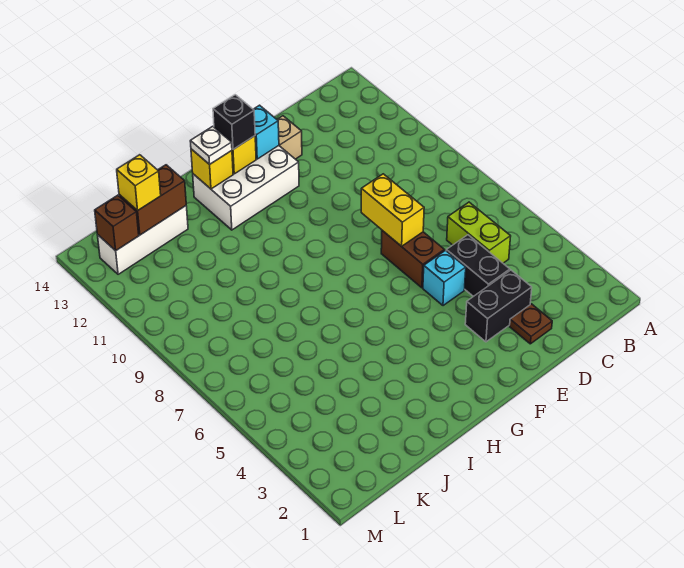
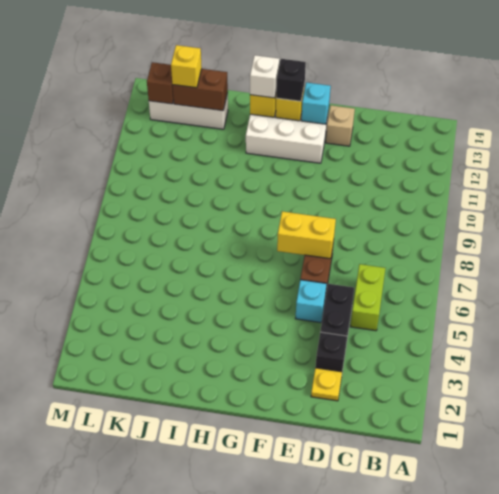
brown 1x1 plate [510,304,552,344] -> yellow 1x1 plate [311,368,342,401]
black 1x2 brick [465,270,532,342] -> black 1x1 brick [315,332,347,372]
yellow 1x2 brick [361,174,424,246] -> yellow 1x2 brick turned to [277,211,336,259]
white 1x1 plate [190,126,232,164] -> white 1x1 brick [250,55,279,98]

